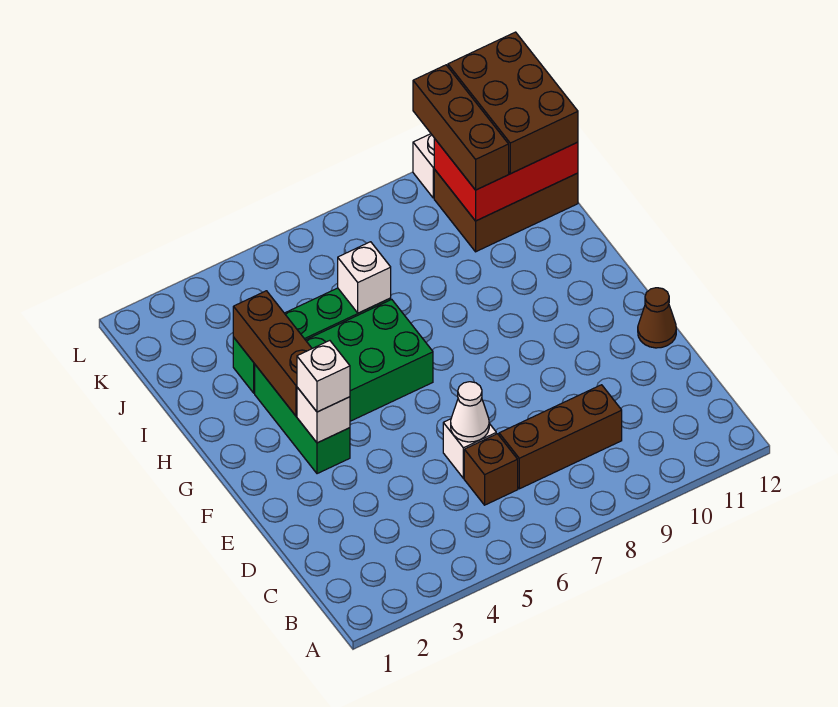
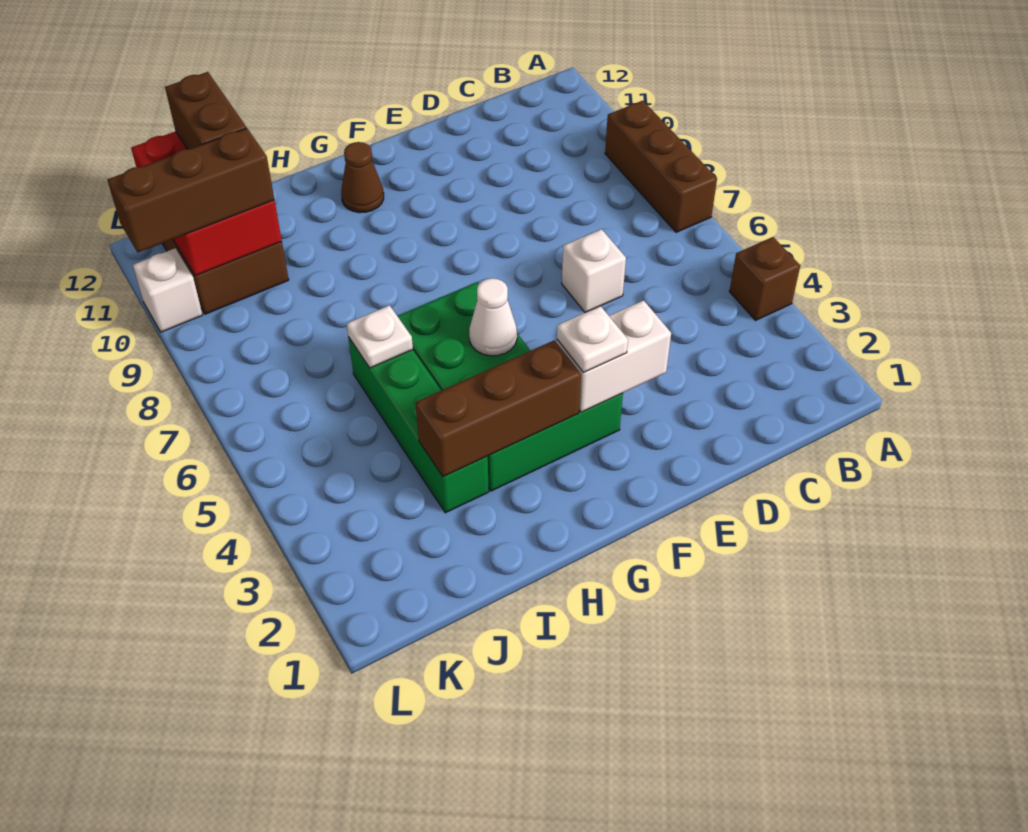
brown 1x1 brick [464,434,518,505] -> brown 1x1 brick moved to [729,237,800,320]
brown 1x3 brick [499,385,622,489] -> brown 1x3 brick moved to [605,101,717,232]
white 1x1 cone [451,382,489,442] -> white 1x1 cone moved to [469,278,517,356]
brown 1x1 cone [638,288,676,348] -> brown 1x1 cone moved to [341,142,384,213]
white 1x1 brick [297,387,350,443] -> white 1x2 brick [557,300,671,412]
white 1x1 brick [297,341,350,412] -> white 1x1 plate [557,306,628,372]
white 1x1 brick [338,242,391,313] -> white 1x1 plate [347,305,413,368]
brown 2x3 brick [448,32,578,174] -> brown 1x2 brick [165,72,246,149]

